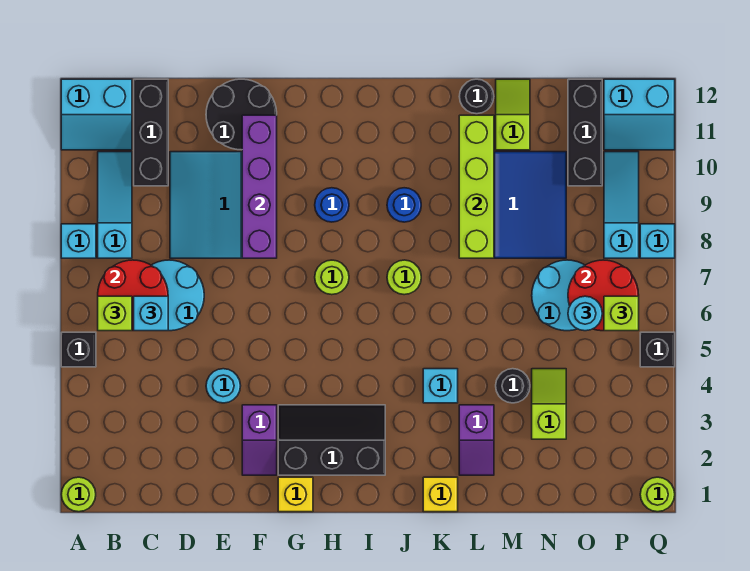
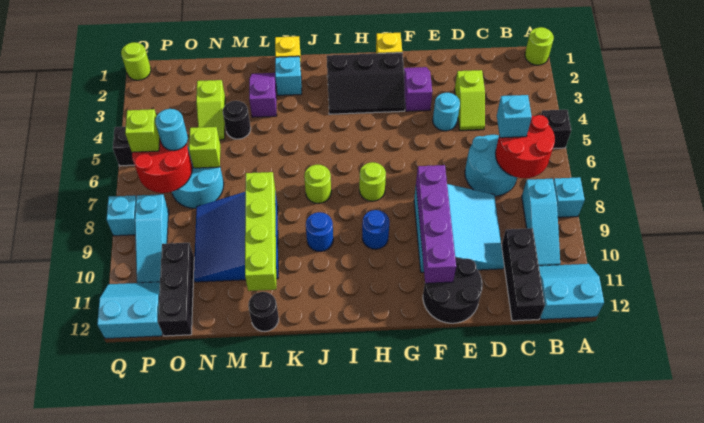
lime 1x1 brick [98,296,132,331] -> lime 1x1 brick moved to [189,127,220,168]
cyan 1x1 brick [423,369,458,403] -> cyan 1x1 brick moved to [275,56,302,95]
lime 1x2 slope [496,79,530,150] -> lime 1x2 slope moved to [455,70,485,130]

